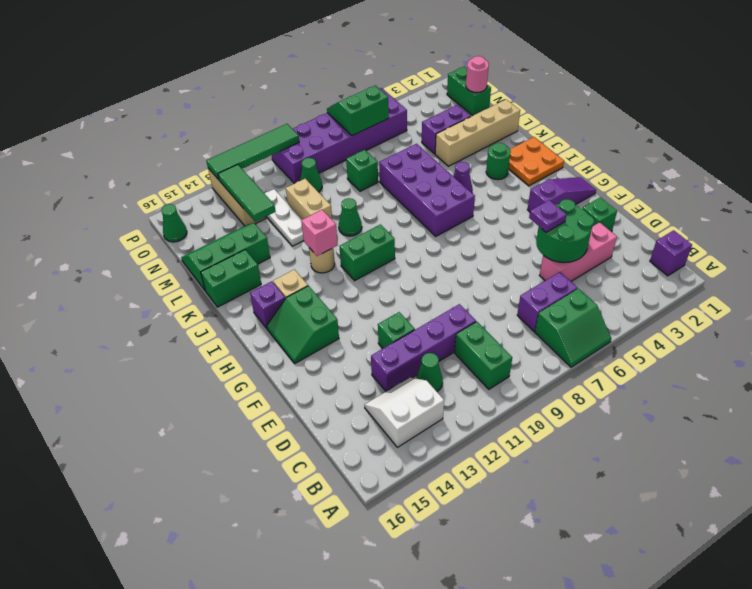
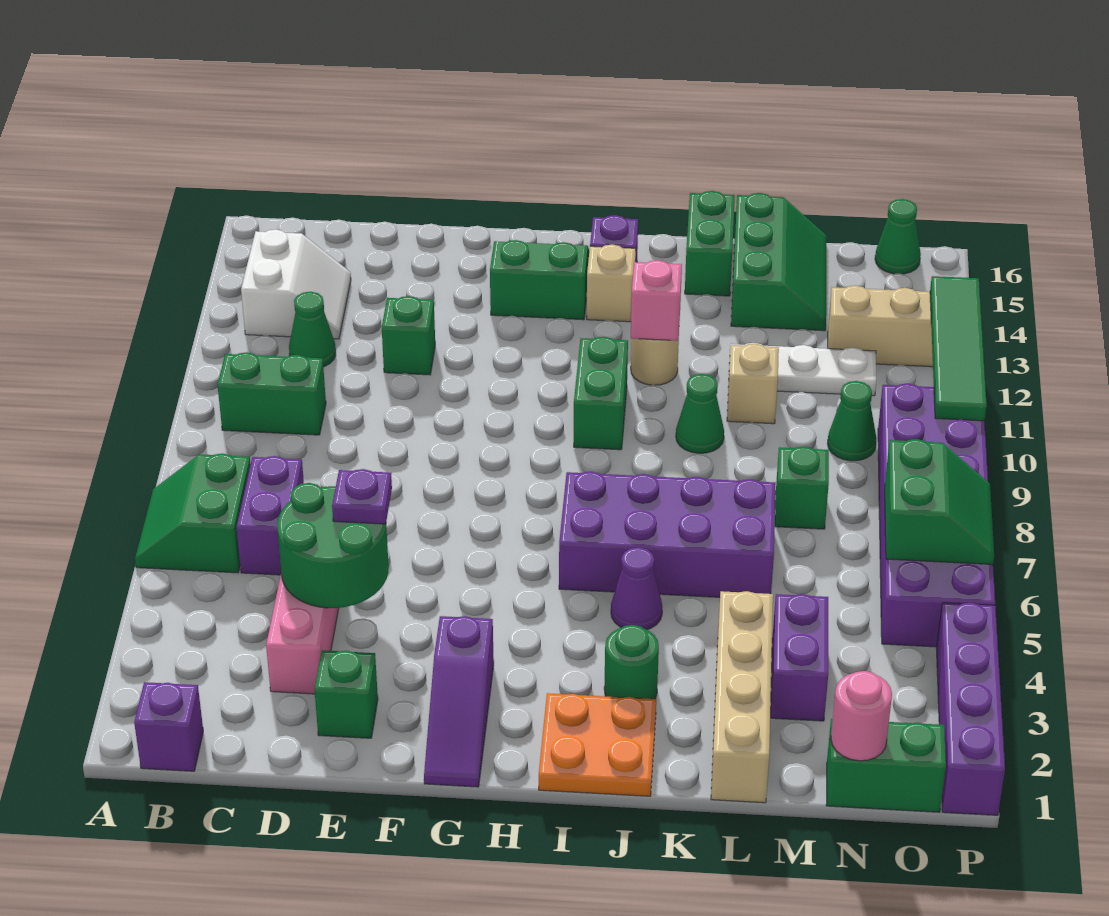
purple 1x4 brick [371,304,476,391] -> purple 1x4 brick moved to [937,603,1005,815]
tan 1x2 brick [286,179,332,220] -> tan 1x1 brick [727,344,779,424]
green 1x3 tile [218,165,276,222] -> none

